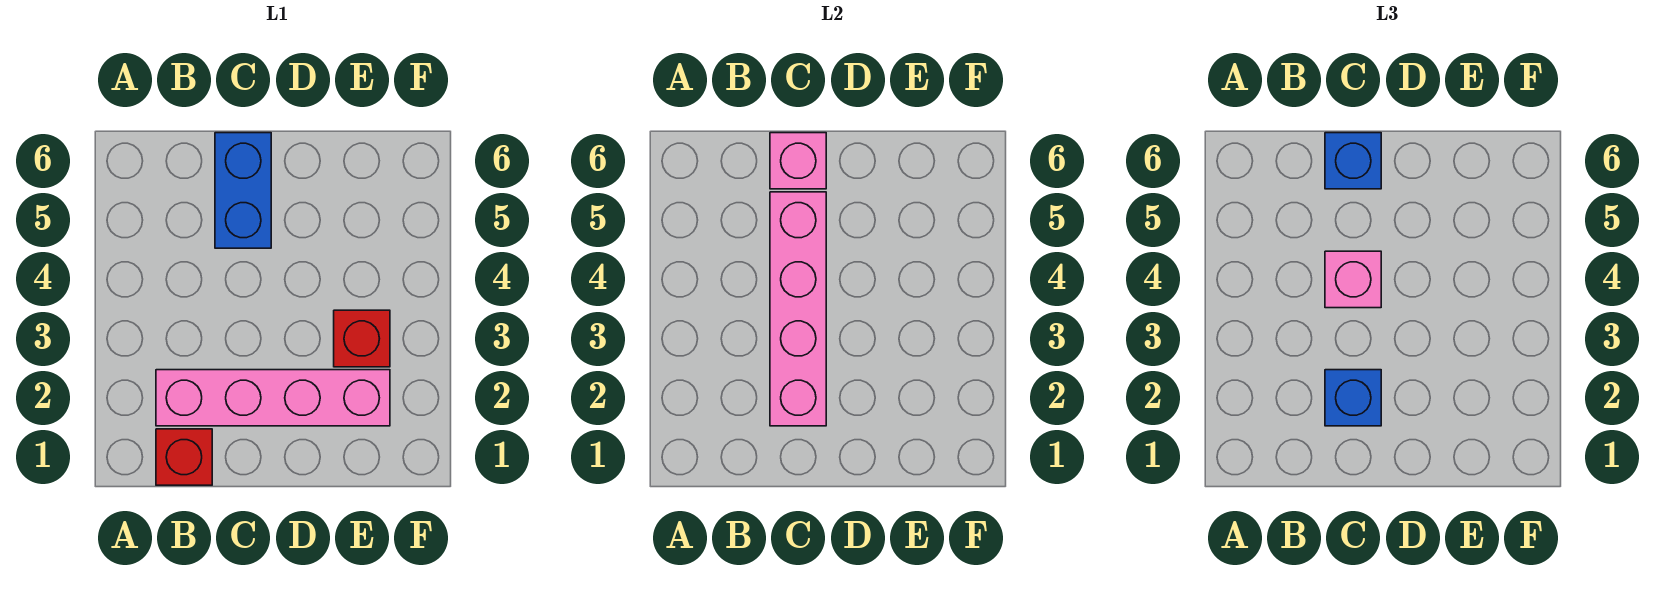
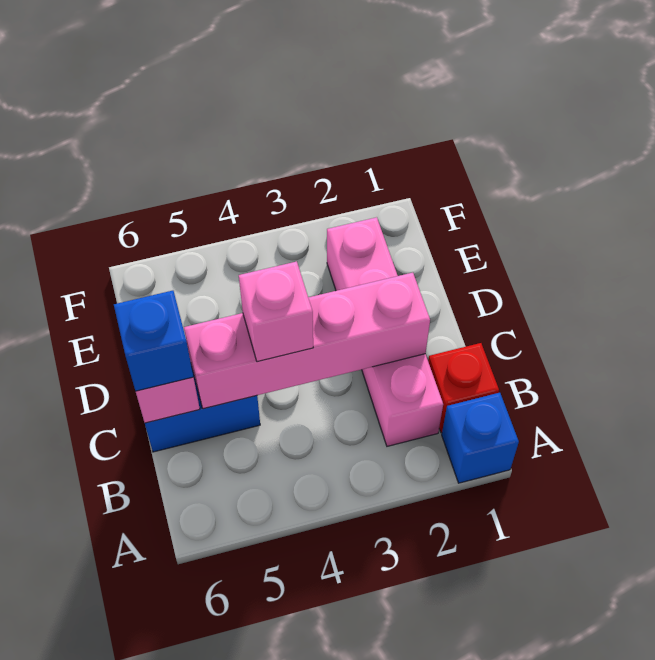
blue 1x1 brick [1325,370,1381,426] -> blue 1x1 brick moved to [442,393,519,483]
red 1x1 brick [334,310,390,367] -> none

